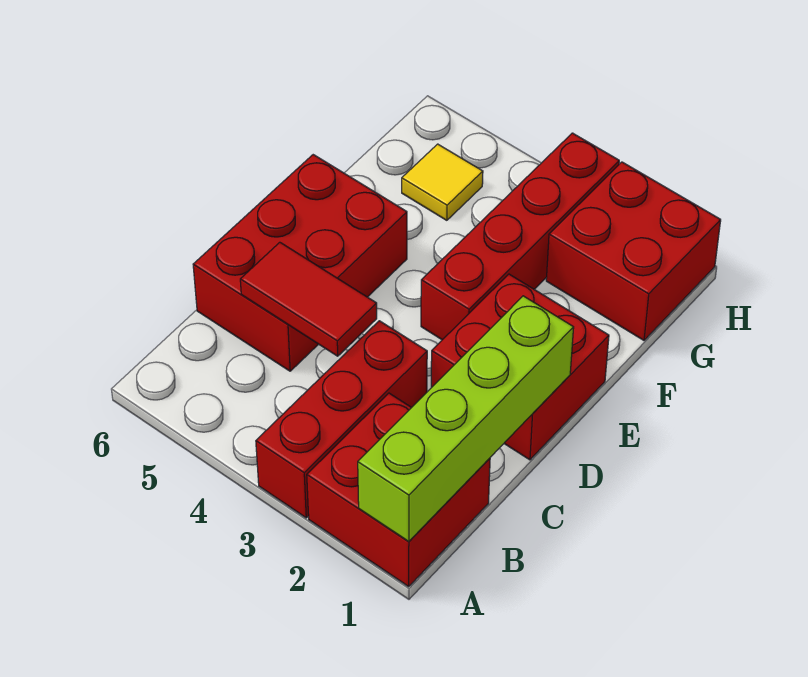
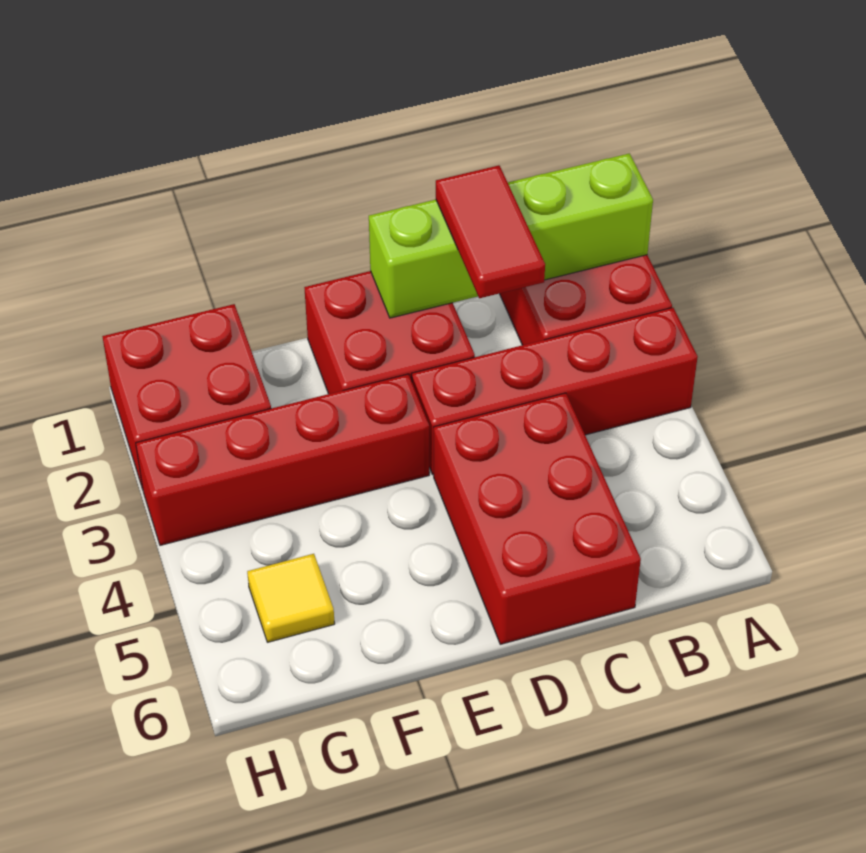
red 1x3 brick [256,321,427,518] -> red 1x4 brick [412,308,698,474]
red 1x2 tile [240,242,377,356] -> red 1x2 tile moved to [436,165,545,298]
red 2x3 brick [193,155,407,371] -> red 2x3 brick turned to [434,393,641,644]

